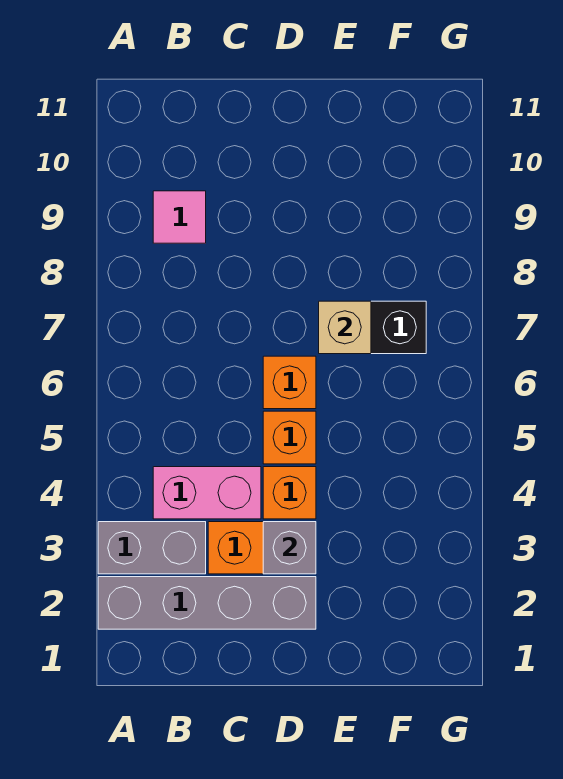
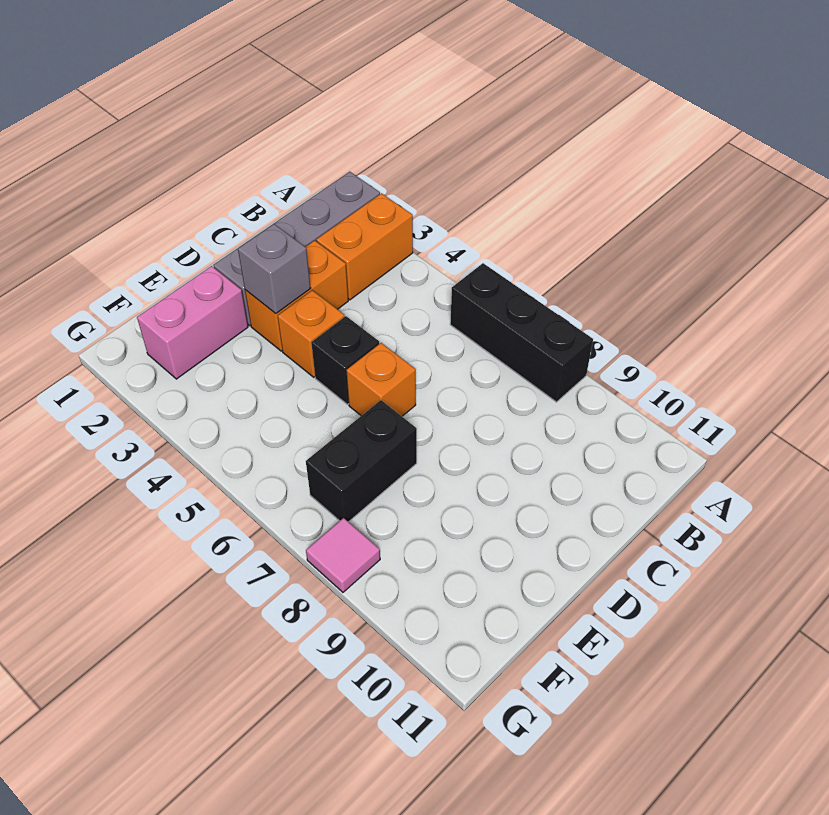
grey 1x2 brick [98,522,206,574] -> orange 1x2 brick [316,193,413,300]
none -> black 1x3 brick [450,263,593,402]
pink 1x2 brick [153,467,261,519] -> pink 1x2 brick moved to [137,266,248,379]
pink 1x1 tile [153,191,206,243] -> pink 1x1 tile moved to [306,518,380,592]
orange 1x1 brick [263,411,316,464] -> black 1x1 brick [311,316,379,404]
tan 1x1 brick [319,301,371,354] -> none

